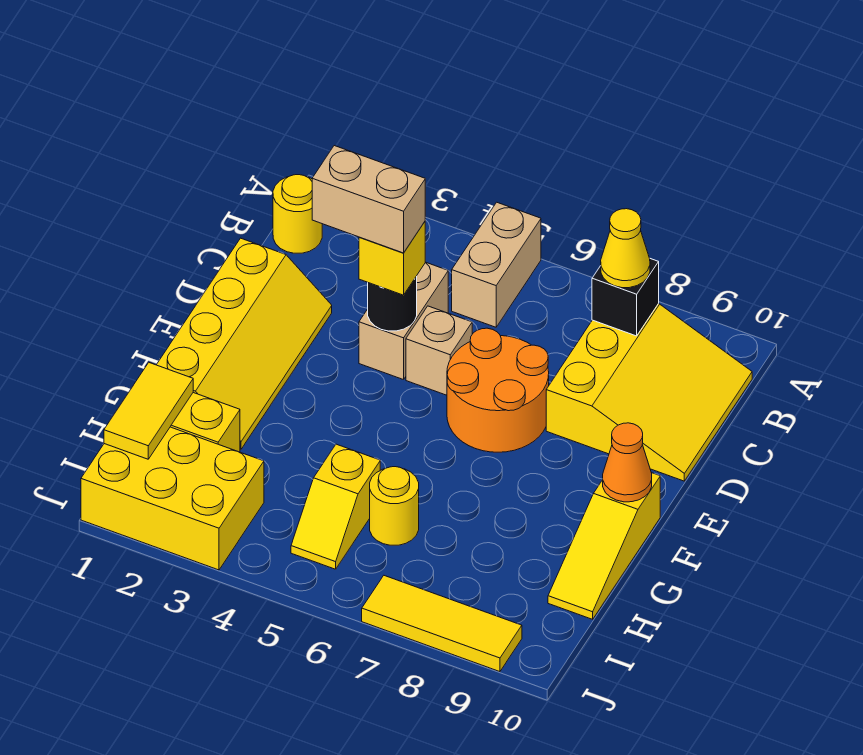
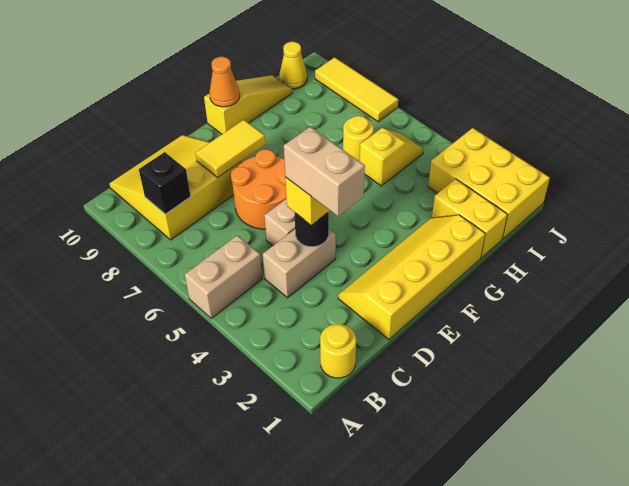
yellow 1x1 cone [601,209,650,288] -> yellow 1x1 cone moved to [279,42,307,89]
yellow 1x2 tile [104,363,193,459] -> yellow 1x2 tile moved to [196,120,266,177]

